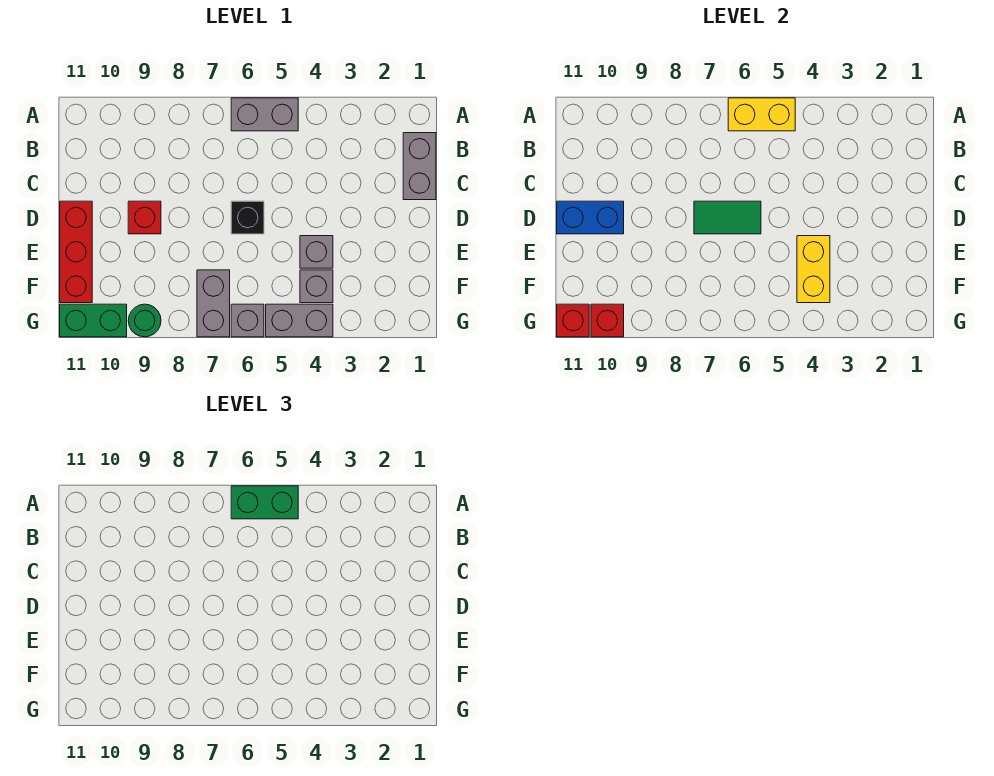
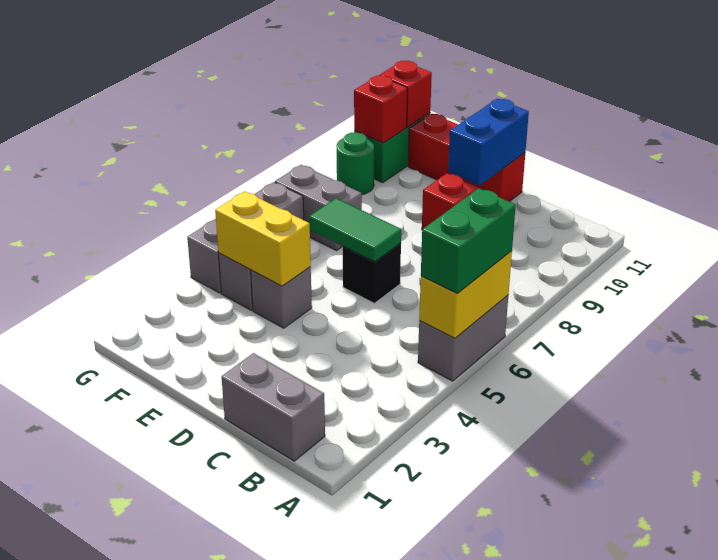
green 1x2 tile [694,201,761,234] -> green 1x2 tile turned to [309,198,401,262]

